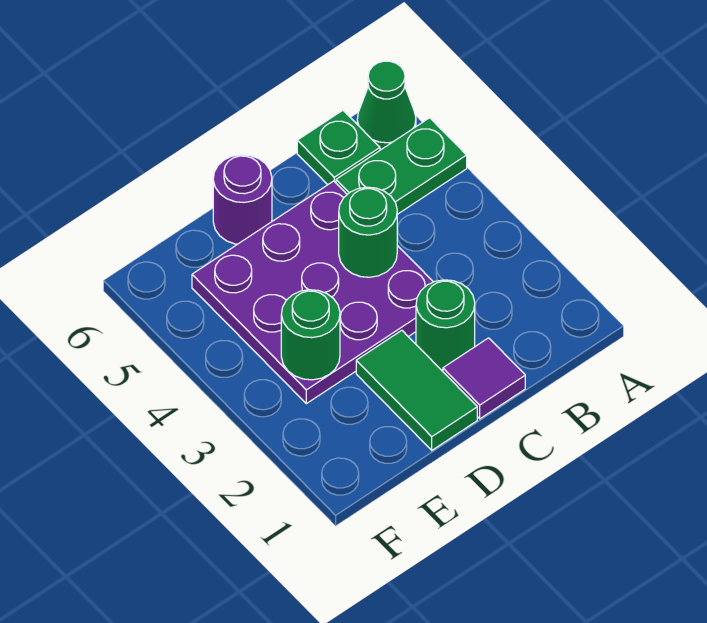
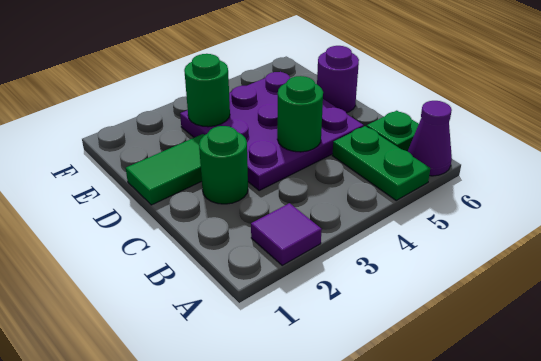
green 1x1 cone [357,61,416,149] -> purple 1x1 cone [408,101,452,176]
purple 1x1 tile [443,338,525,419] -> purple 1x1 tile moved to [251,203,322,265]

